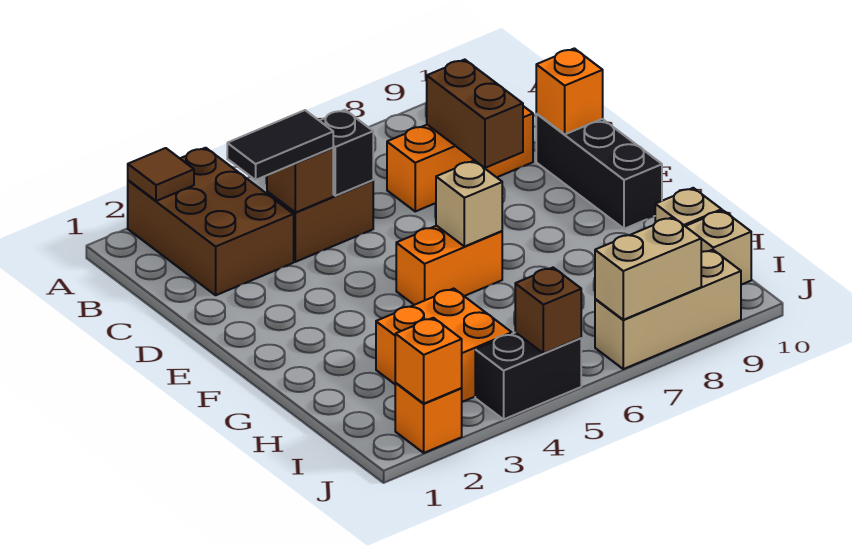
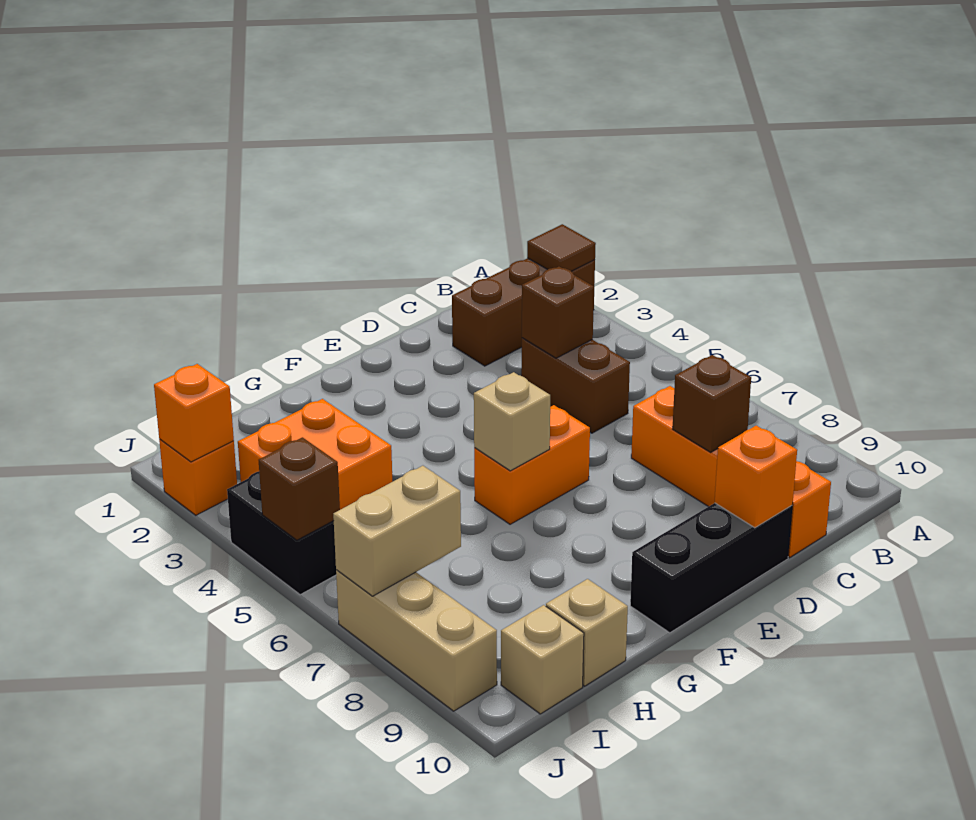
brown 2x3 brick [128,148,294,295] -> brown 1x3 brick [452,258,595,366]
black 1x2 tile [227,110,333,180] -> none
black 1x1 brick [319,110,373,196] -> none
orange 1x3 brick [387,106,533,211] -> orange 1x4 brick [631,386,831,558]
brown 1x2 brick [427,60,523,168] -> brown 1x1 brick [673,355,751,452]
orange 1x2 brick [396,226,502,305] -> orange 1x2 brick turned to [474,405,590,524]
tan 1x2 brick [595,217,701,320] -> tan 1x2 brick turned to [333,466,461,596]

